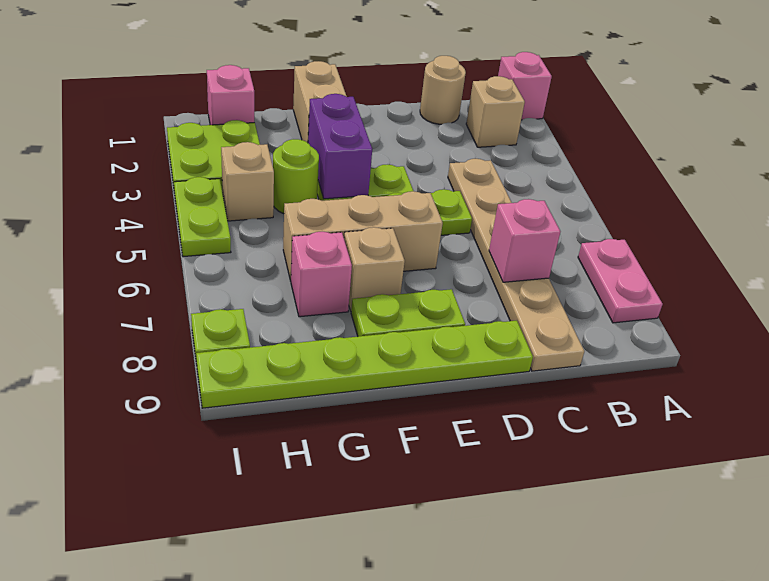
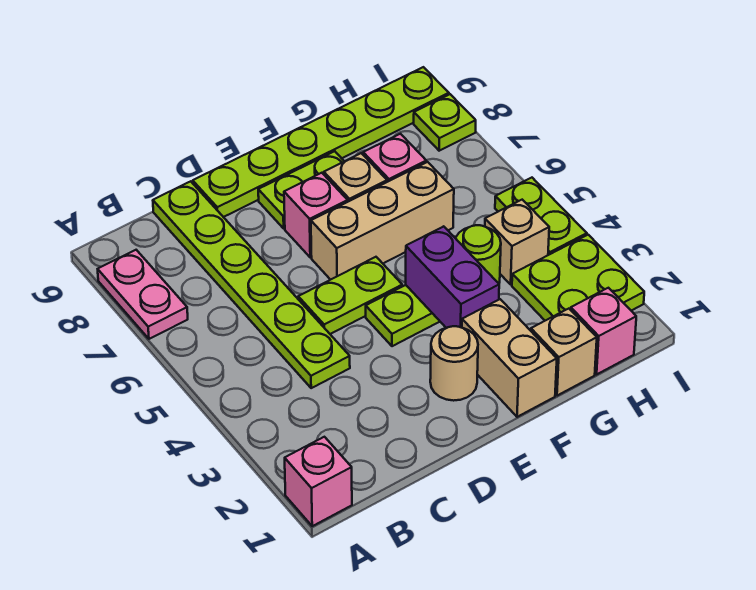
tan 1x1 brick [466,76,525,147] -> tan 1x1 brick moved to [531,309,597,396]
tan 1x1 round brick [420,56,466,124] -> tan 1x1 round brick moved to [430,326,478,401]
tan 1x6 plate [448,159,584,371] -> lime 1x6 plate [153,181,350,388]
pink 1x1 brick [489,199,561,282] -> pink 1x1 brick moved to [284,173,348,257]

